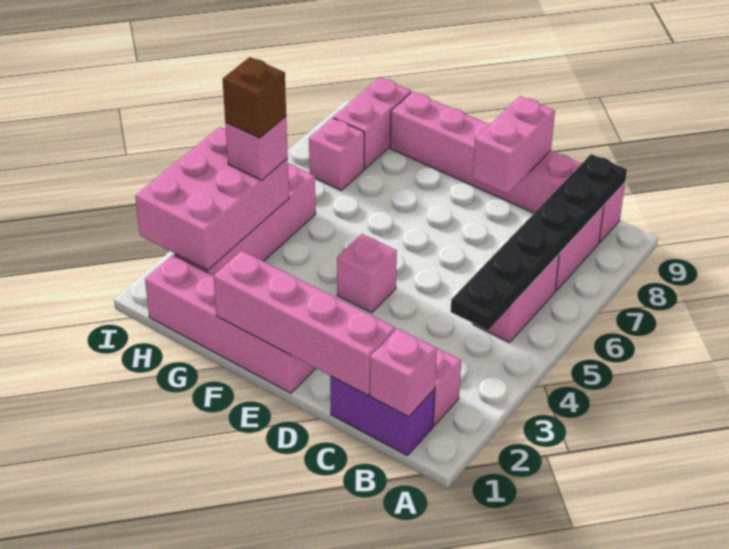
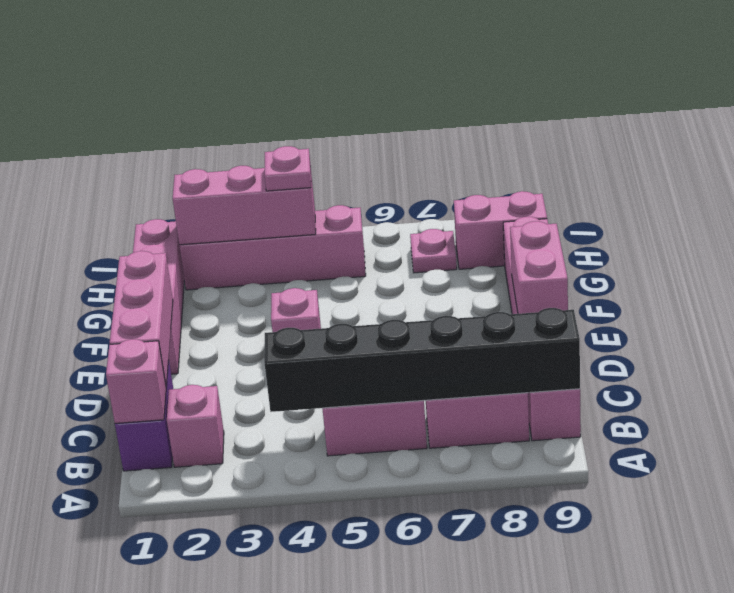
black 1x6 plate [451,154,627,330] -> black 1x6 brick [264,308,580,412]
pink 1x4 brick [214,251,396,395] -> pink 1x3 brick [110,251,173,387]
pink 1x2 brick [473,96,555,194] -> pink 1x2 brick turned to [510,221,568,314]
pink 2x3 brick [135,127,289,270] -> pink 1x3 brick [173,165,316,245]
pink 1x1 brick [225,117,288,180] -> pink 1x1 plate [265,146,311,191]
brown 1x1 brick [223,57,286,138] -> none
pink 1x1 brick [309,118,364,190] -> pink 1x1 plate [410,229,457,273]

